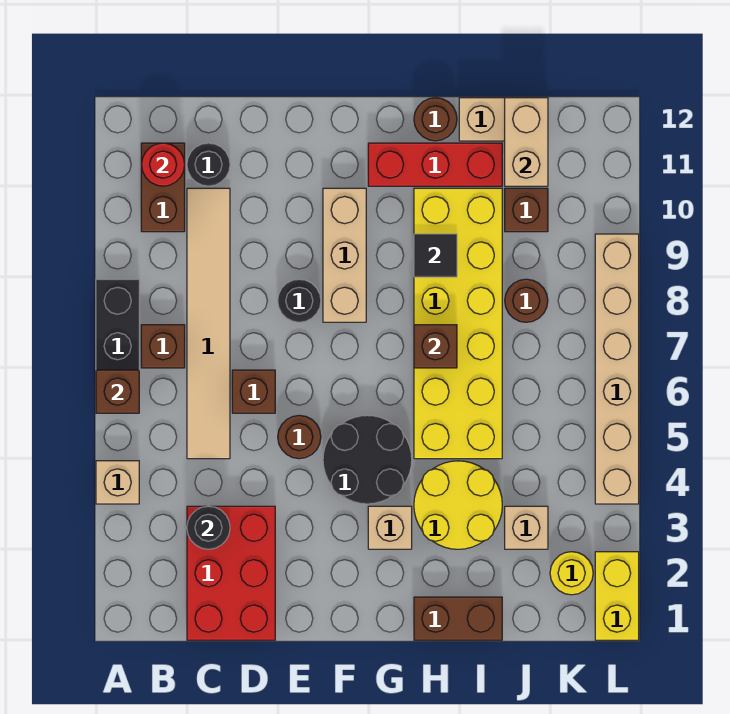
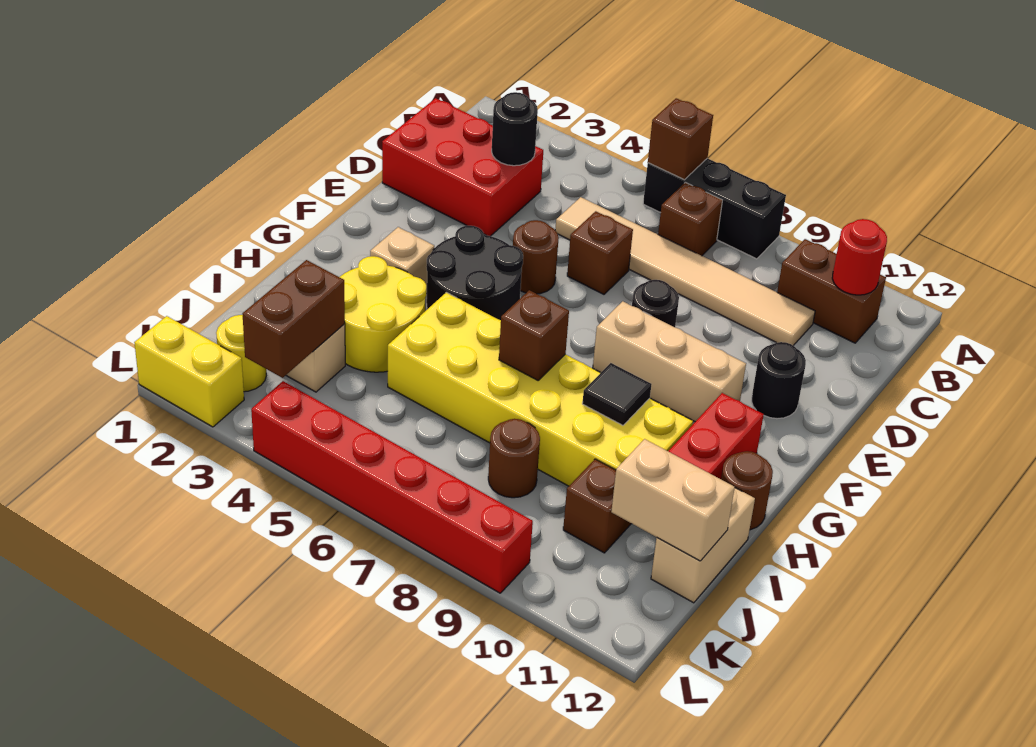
tan 1x1 brick [96,461,139,504] -> none
black 1x1 round brick [187,143,230,186] -> black 1x1 round brick moved to [751,342,806,419]
brown 1x2 brick [414,597,502,640] -> brown 1x2 brick moved to [242,260,345,378]
tan 1x6 brick [595,234,639,504] -> red 1x6 brick [251,381,533,593]

